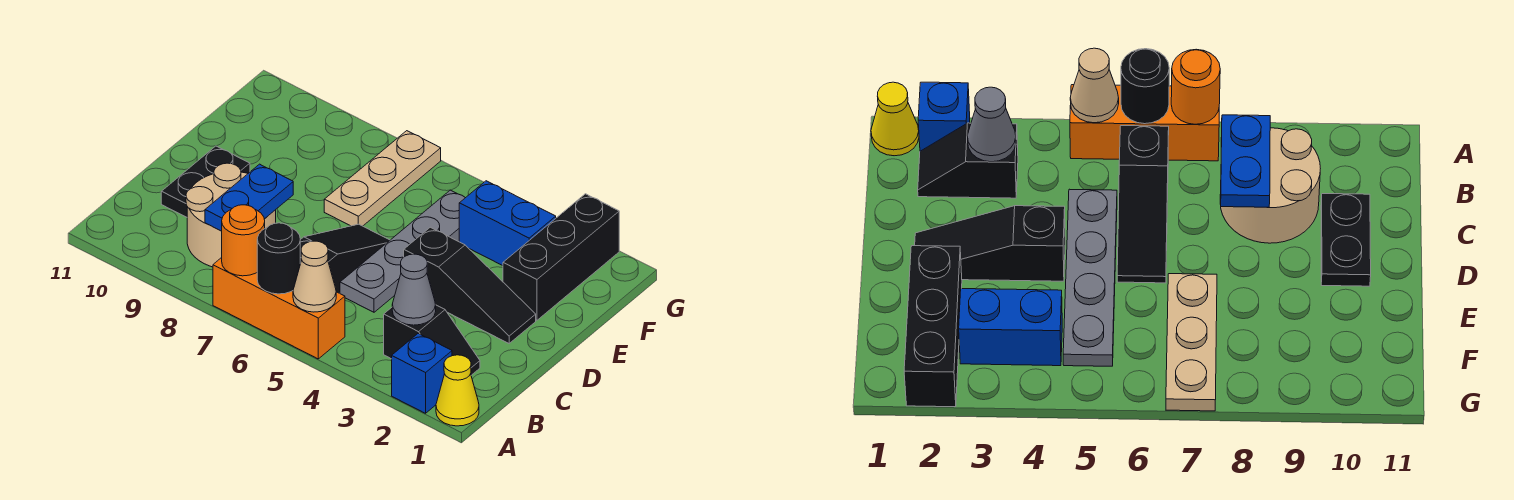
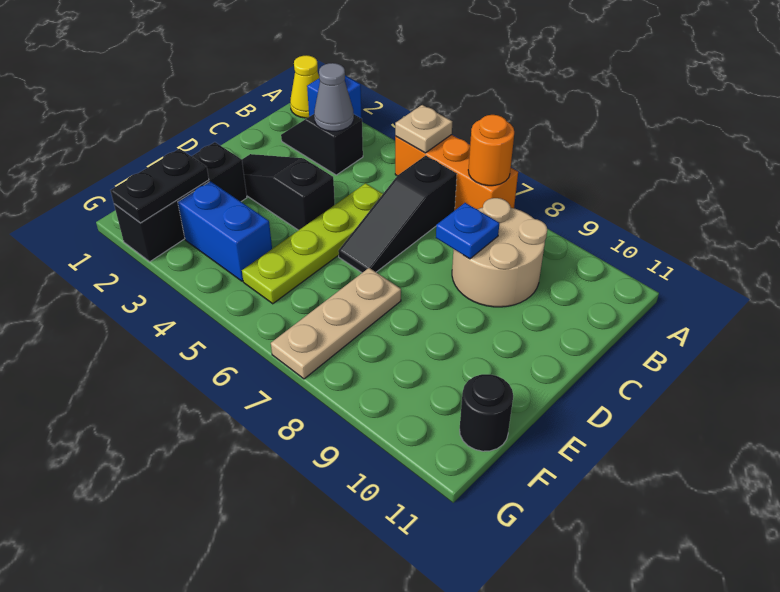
tan 1x1 cone [293,241,336,312] -> tan 1x1 plate [395,105,452,153]
black 1x1 round brick [257,223,300,294] -> black 1x1 round brick moved to [460,374,513,451]
blue 1x2 plate [205,164,293,231] -> blue 1x1 plate [436,203,499,259]
grey 1x4 plate [340,190,465,312] -> lime 1x4 plate [242,183,383,304]
black 1x2 plate [161,146,250,217] -> black 1x2 plate moved to [111,149,209,223]

